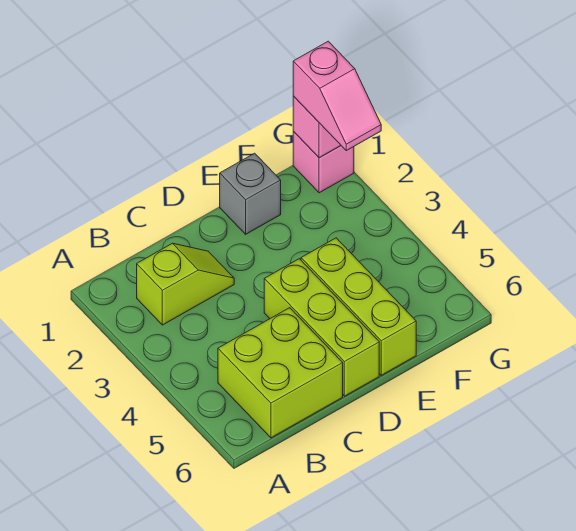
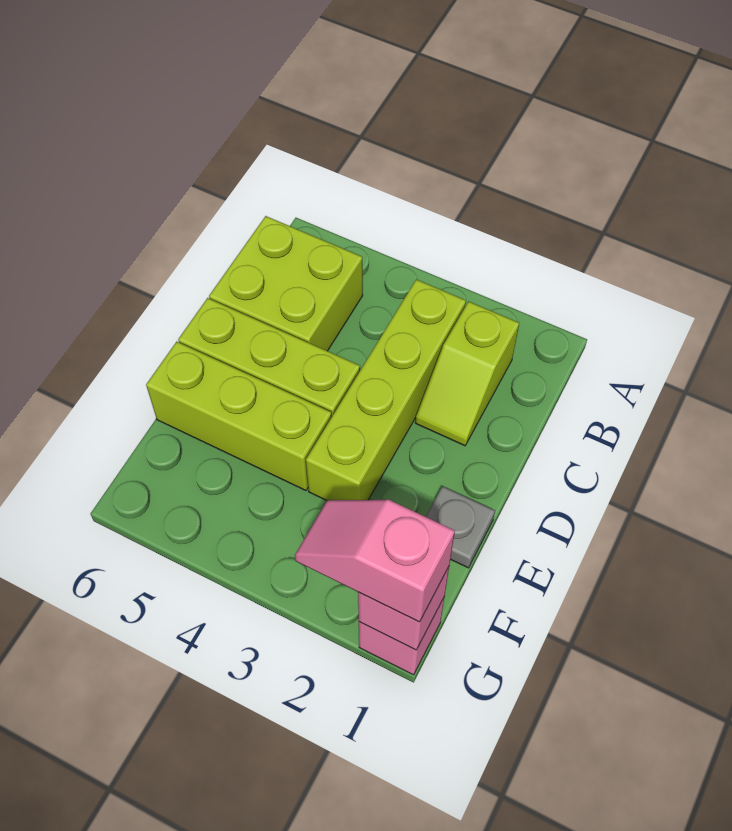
none -> lime 1x4 brick [306,279,466,500]
grey 1x1 brick [220,153,281,234] -> grey 1x1 plate [426,486,495,568]

